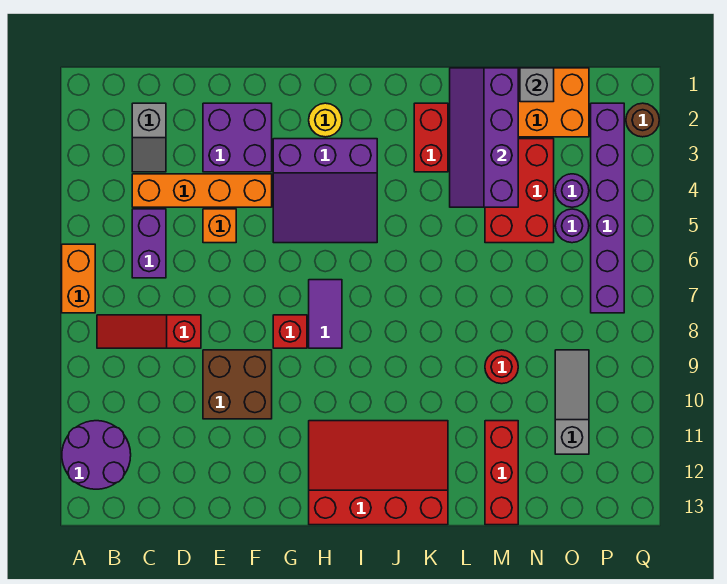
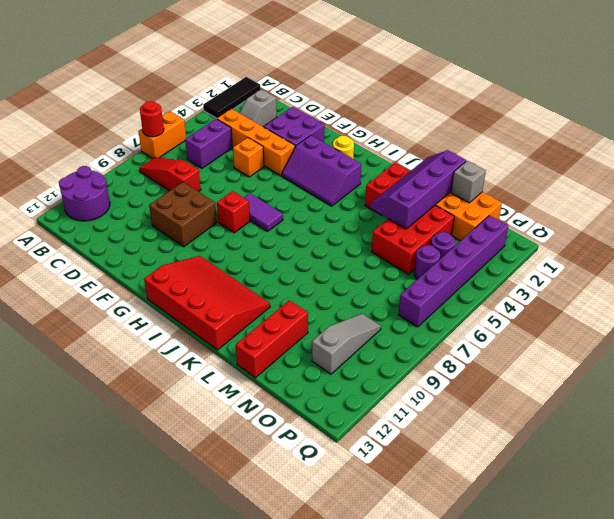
none -> black 1x3 tile [203,77,261,118]
purple 3x3 slope [273,139,377,243] -> purple 2x3 slope [282,135,361,206]
purple 1x2 tile [309,280,342,348] -> purple 1x2 tile turned to [244,193,283,231]
red 1x1 round brick [485,350,518,384] -> red 1x1 round brick moved to [140,101,164,137]
brown 1x1 round brick [626,103,659,137] -> none

